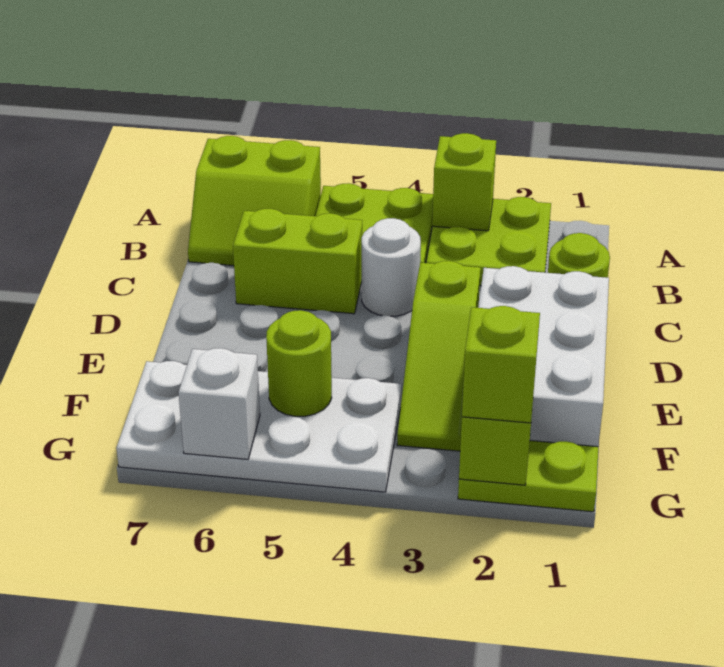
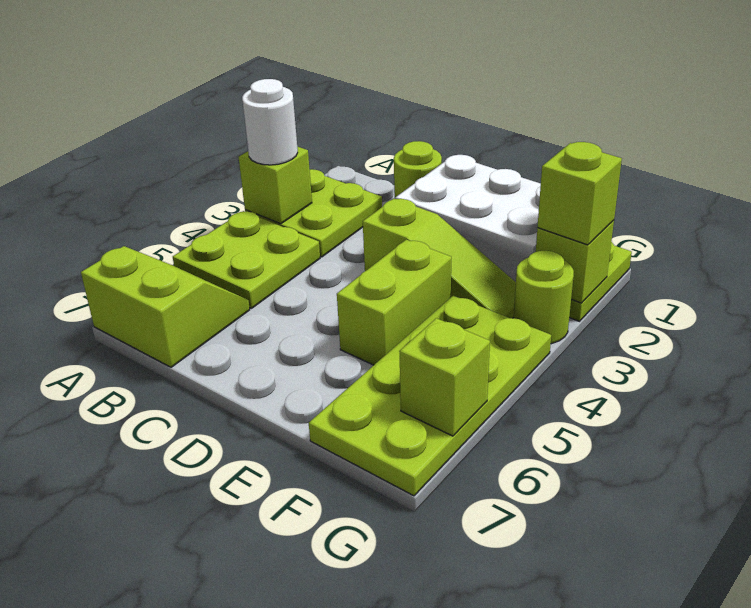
lime 2x2 slope [188,136,321,266] -> lime 2x2 slope turned to [81,246,250,367]
white 1x1 round brick [362,218,421,316] -> white 1x1 round brick moved to [242,79,298,165]
lime 1x2 brick [233,209,362,314] -> lime 1x2 brick moved to [337,240,451,365]
white 2x4 plate [116,361,402,492] -> lime 2x4 plate [309,296,551,496]
lime 1x1 round brick [266,310,332,416] -> lime 1x1 round brick moved to [514,251,574,344]
white 1x1 brick [178,348,260,459] -> lime 1x1 brick [399,318,490,436]

